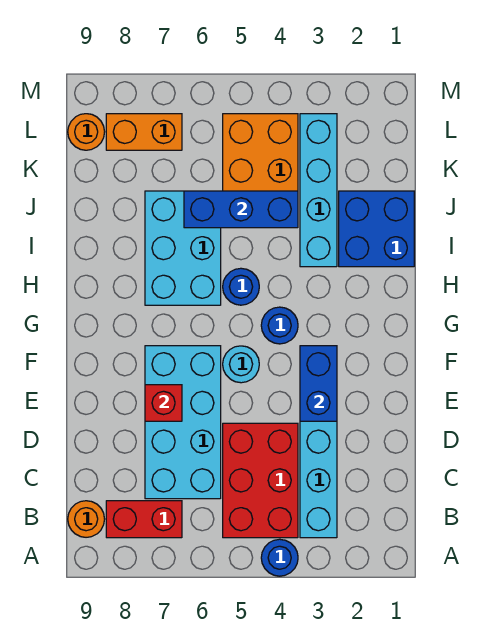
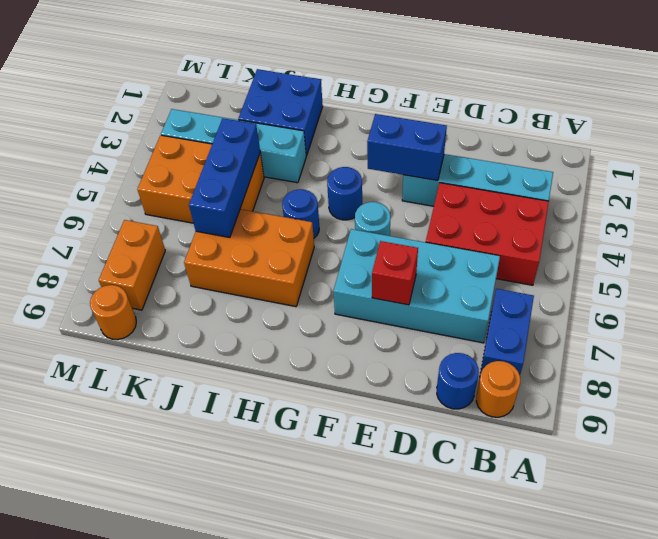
blue 1x1 round brick [261,539,298,576] -> blue 1x1 round brick moved to [437,353,479,409]
red 1x2 brick [106,501,182,538] -> blue 1x2 brick [480,289,534,376]
cyan 2x3 brick [145,191,221,305] -> orange 2x3 brick [184,209,314,307]

